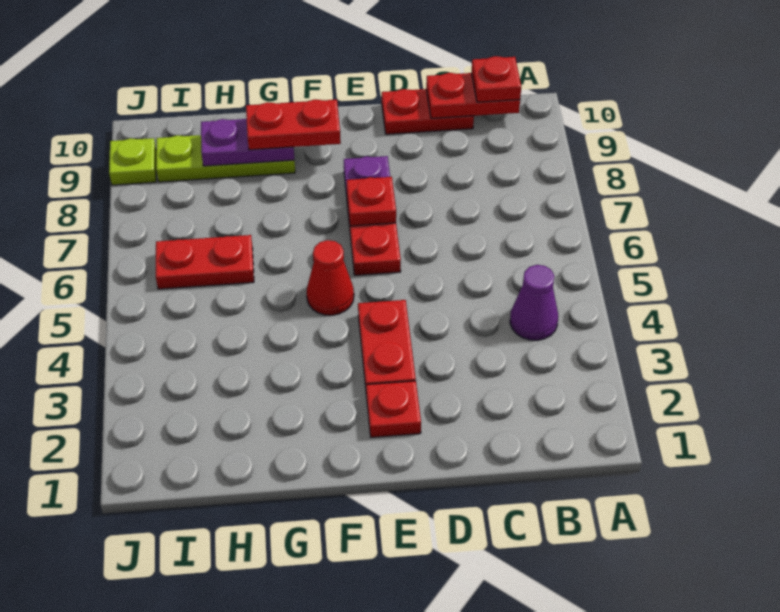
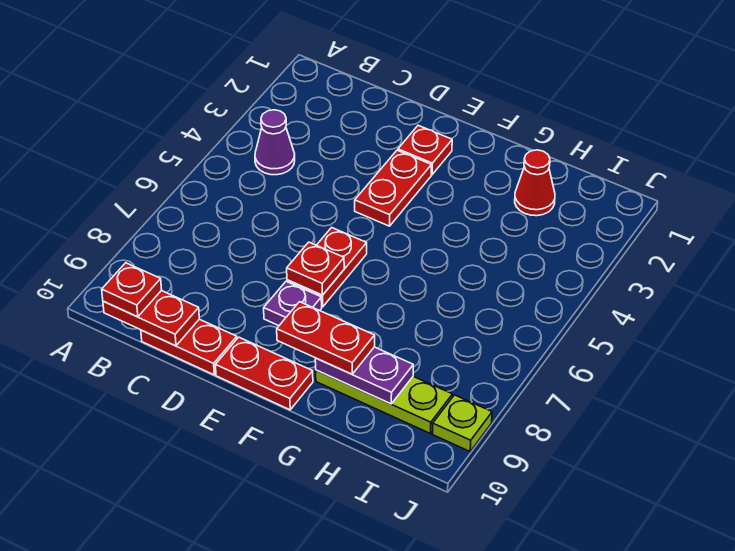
red 1x1 cone [307,240,354,315] -> red 1x1 cone moved to [515,150,555,216]
red 1x2 plate [156,235,254,289] -> red 1x2 plate moved to [216,337,313,410]

